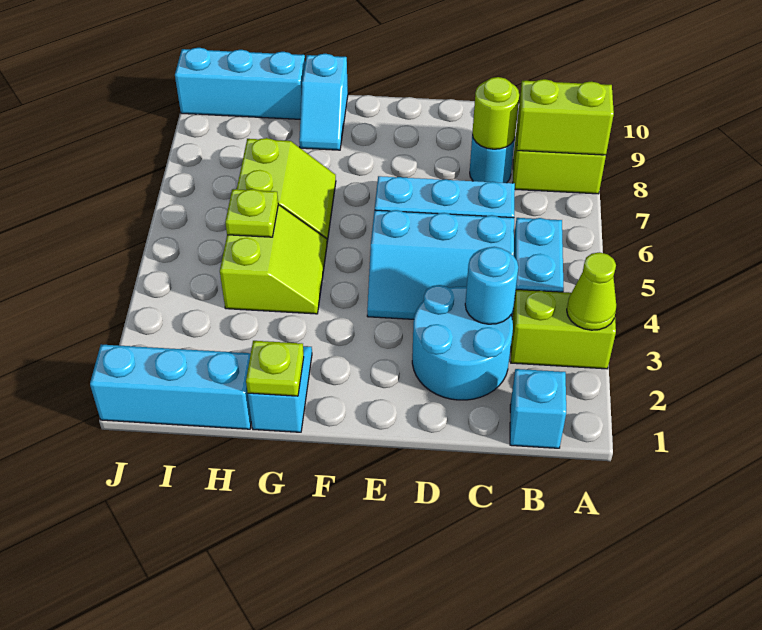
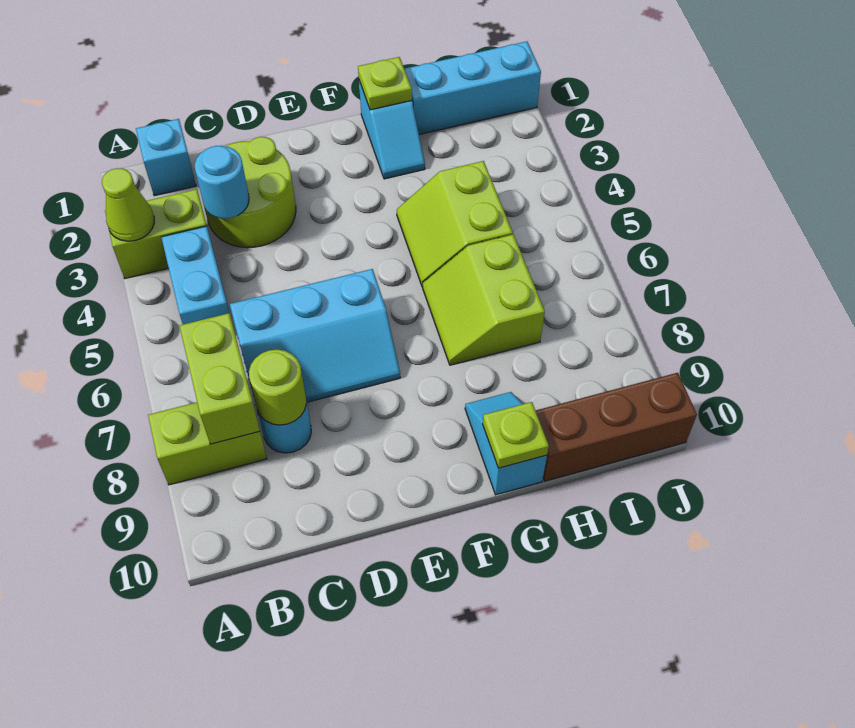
lime 1x2 brick [517,79,614,155] -> lime 1x2 brick turned to [180,313,260,444]
cyan 2x2 round brick [412,285,513,400] -> lime 2x2 round brick [204,137,296,248]
cyan 2x3 slope [367,210,514,319] -> none
lime 1x1 plate [225,189,278,237] -> lime 1x1 plate moved to [482,402,549,468]
cyan 1x3 brick [175,48,305,119] -> brown 1x3 brick [535,373,697,481]

